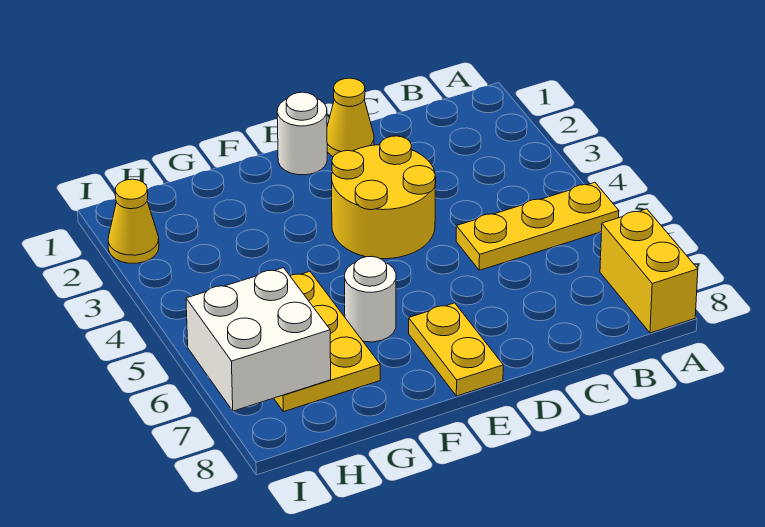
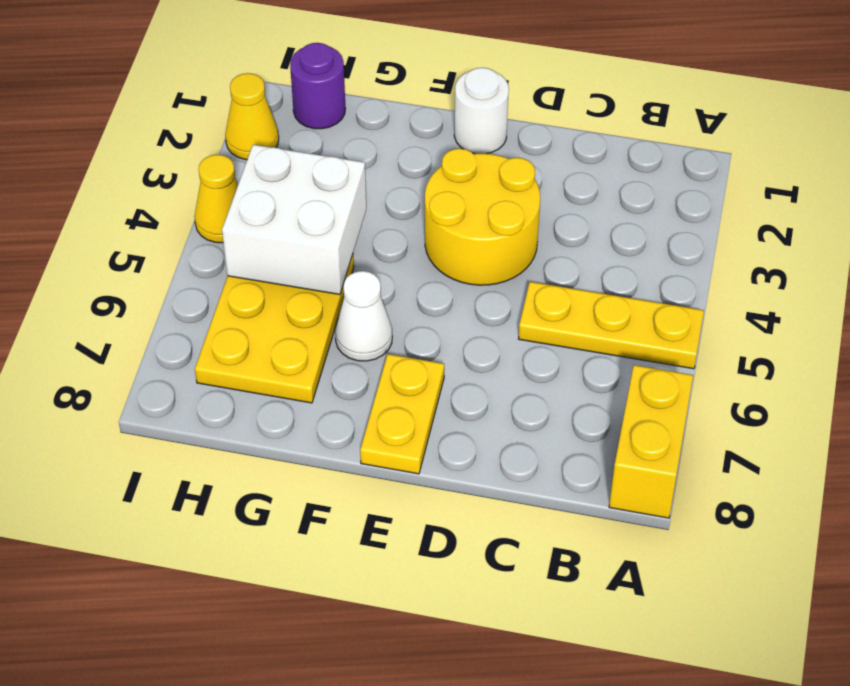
yellow 1x1 cone [327,78,374,157] -> yellow 1x1 cone moved to [194,155,238,243]
white 1x1 round brick [345,256,396,342] -> white 1x1 cone [335,271,392,361]
none -> purple 1x1 round brick [290,43,345,129]
white 2x2 brick [186,268,331,411] -> white 2x2 brick moved to [222,145,366,295]

